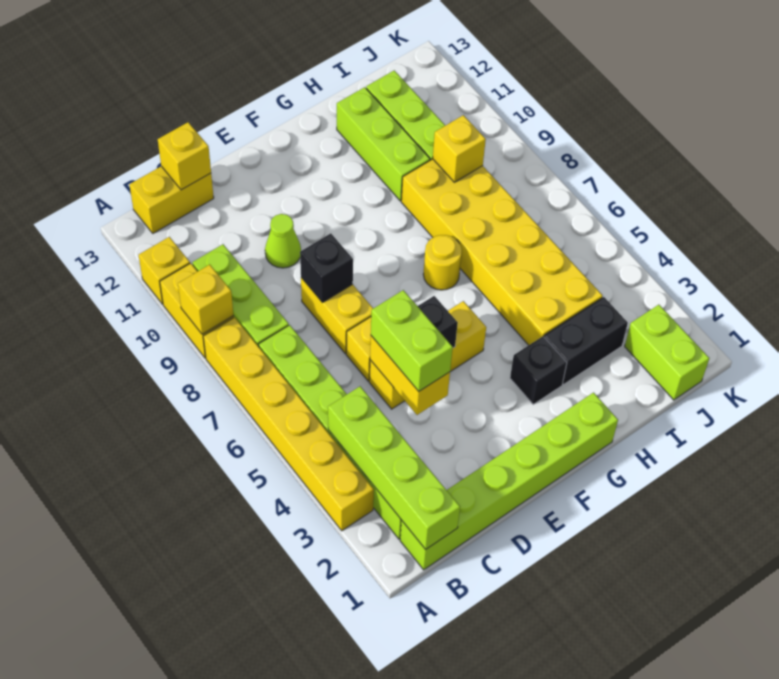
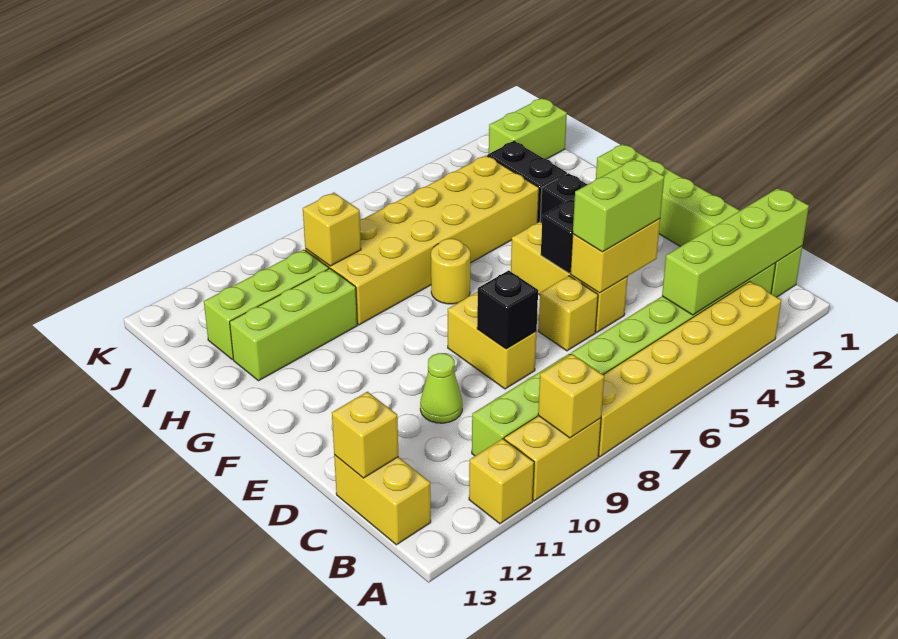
yellow 1x2 brick [301,278,373,354] -> yellow 1x2 brick turned to [448,292,537,389]

